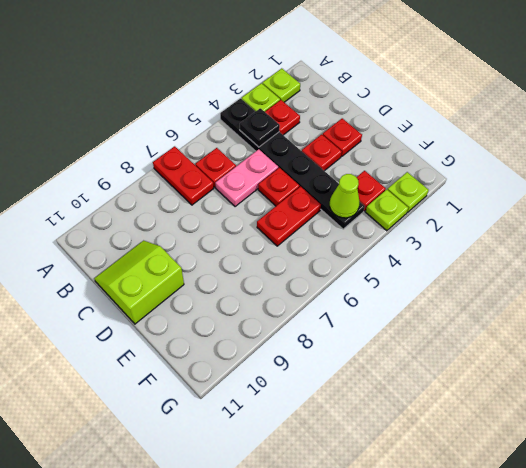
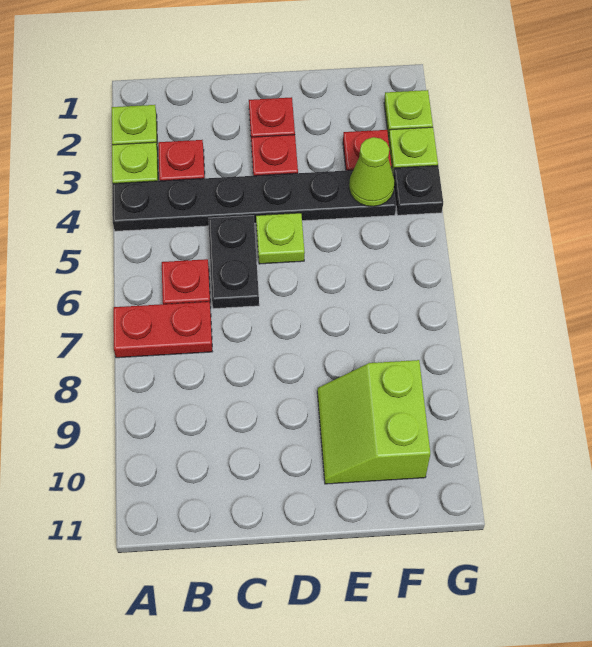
black 1x1 plate [240,108,280,147] -> black 1x1 plate moved to [393,165,443,215]
pink 1x2 plate [215,149,278,207] -> black 1x2 plate [208,216,259,309]
lime 2x2 slope [94,241,184,324] -> lime 2x2 slope moved to [317,360,430,484]
red 1x1 plate [258,168,299,206] -> lime 1x1 plate [256,213,305,264]
red 1x2 plate [257,186,321,246] -> none

